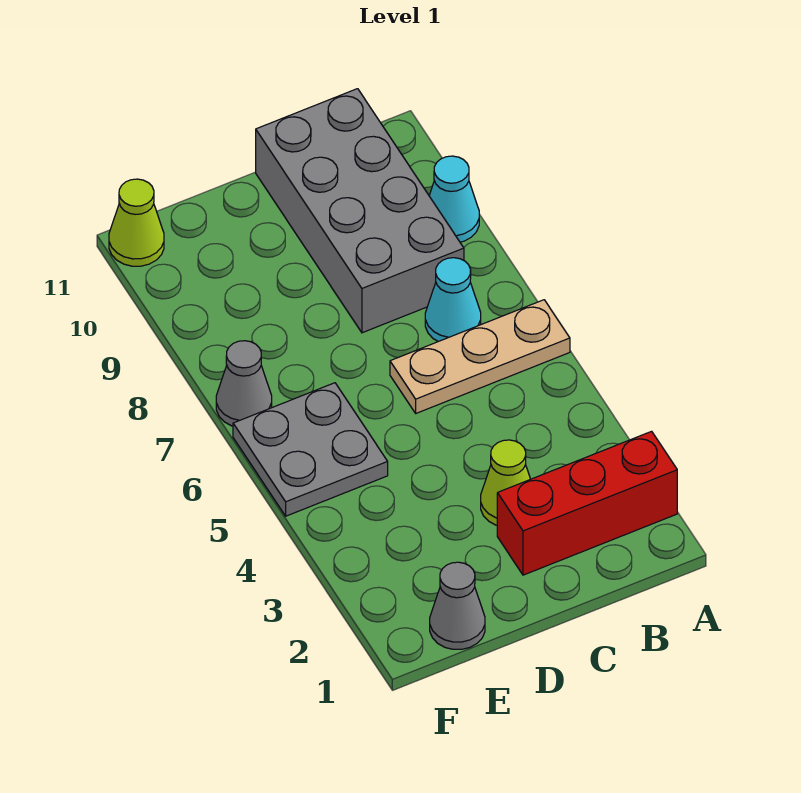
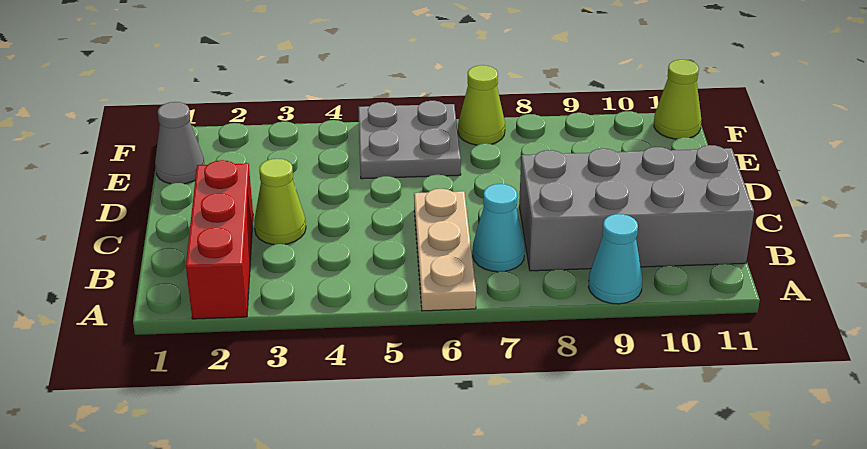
grey 1x1 cone [216,341,272,426] -> lime 1x1 cone [458,65,505,145]

